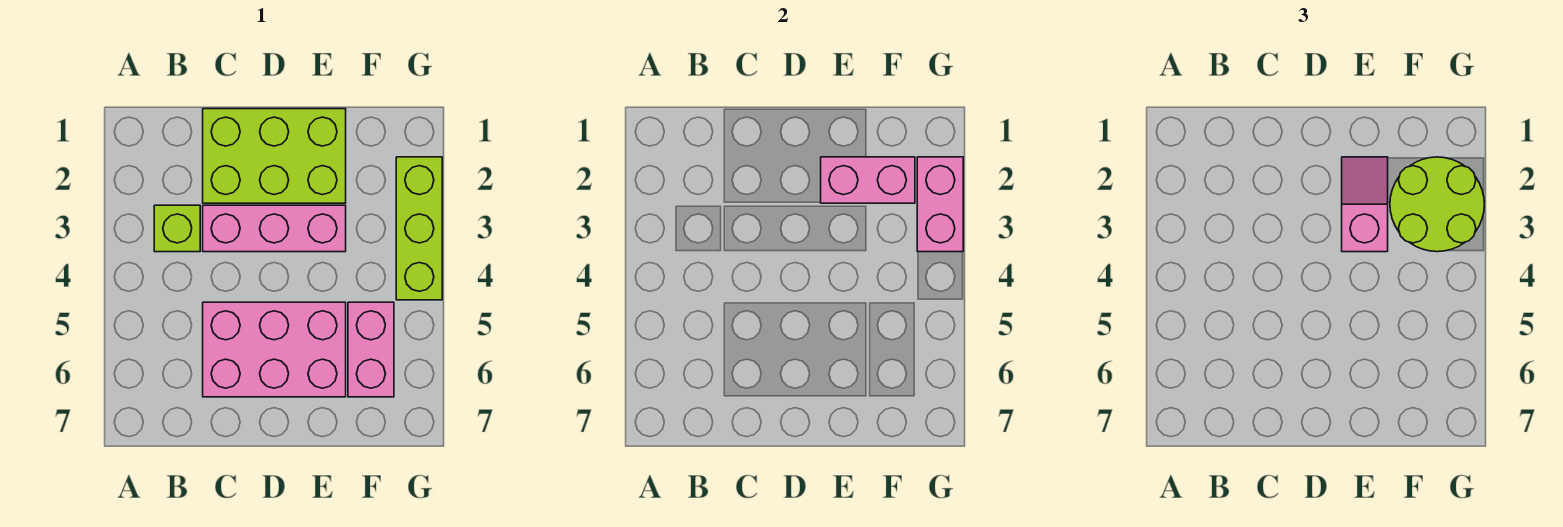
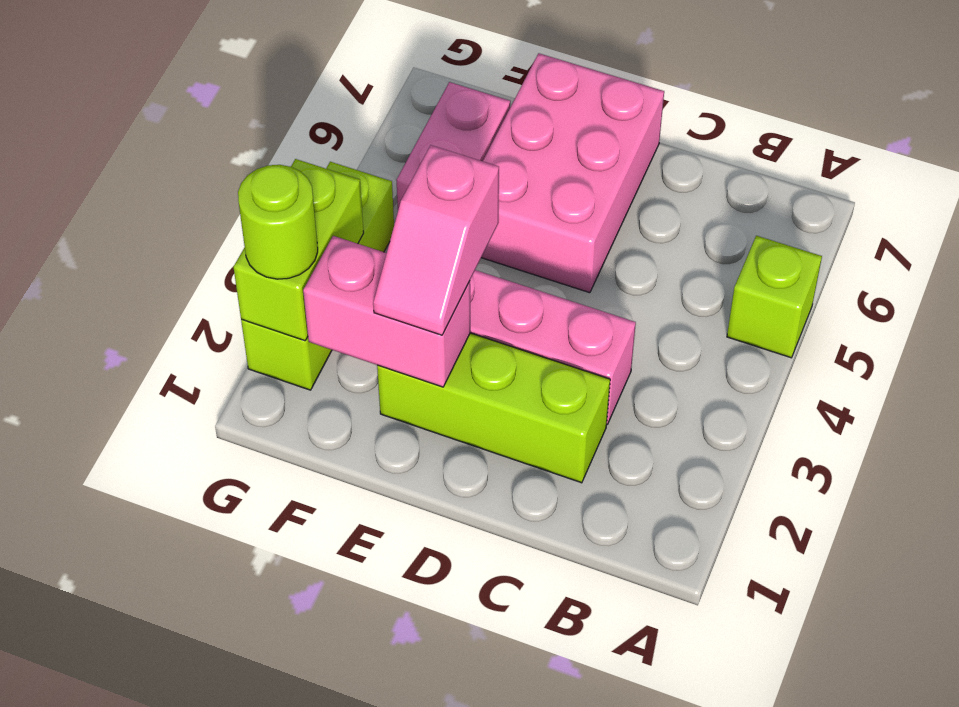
lime 1x1 brick [154,205,200,252] -> lime 1x1 brick moved to [727,236,822,358]
lime 2x3 brick [203,109,346,203] -> lime 1x3 brick [377,333,610,483]
pink 2x3 brick [203,302,346,397] -> pink 2x3 brick turned to [481,53,664,293]
lime 2x2 round brick [1390,157,1484,252] -> lime 1x1 round brick [238,165,318,279]
pink 1x2 brick [917,157,963,252] -> lime 1x2 brick [234,159,364,341]

